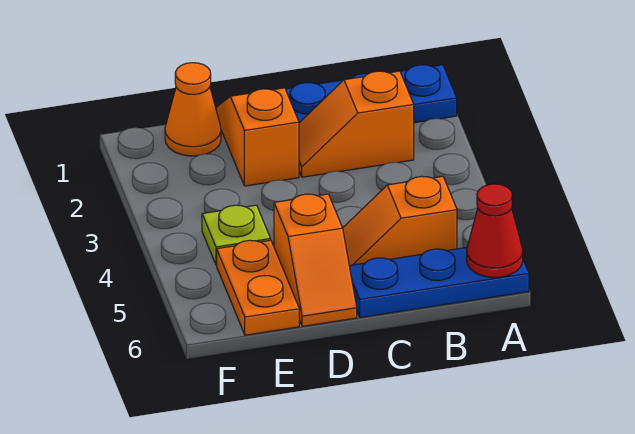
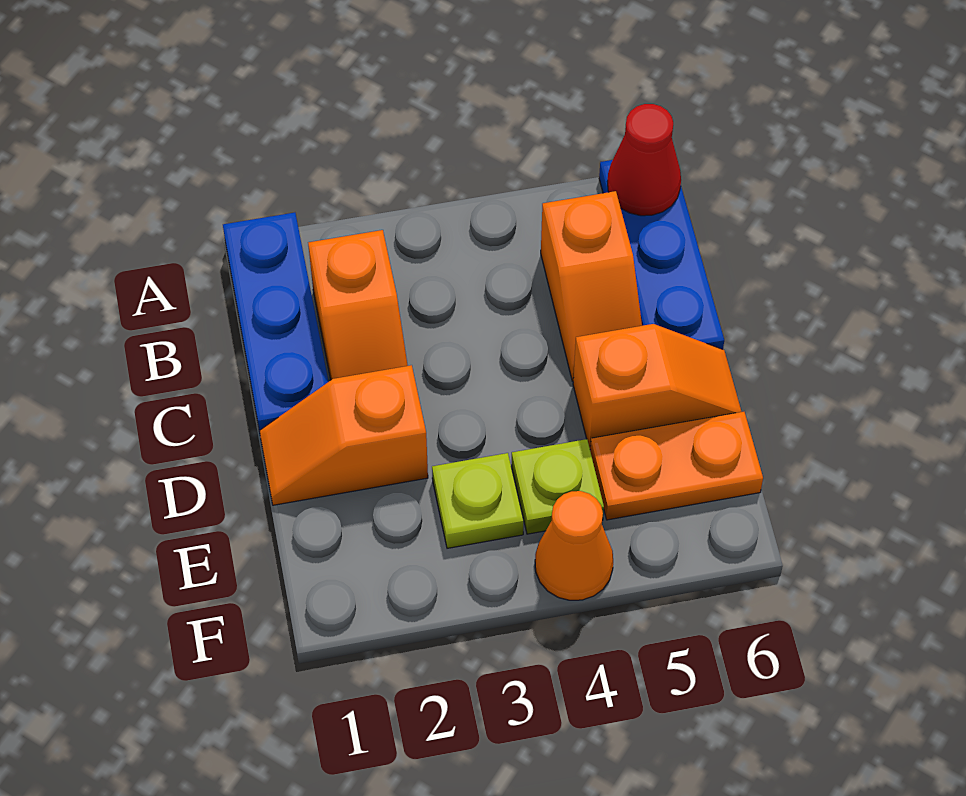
orange 1x1 cone [165,63,221,156] -> orange 1x1 cone moved to [535,491,613,600]
none -> lime 1x1 plate [432,453,524,548]

